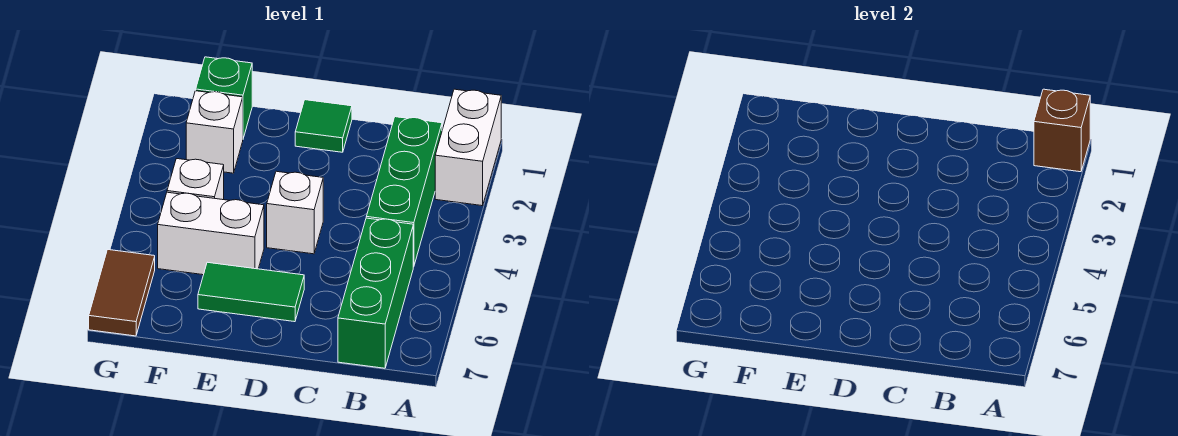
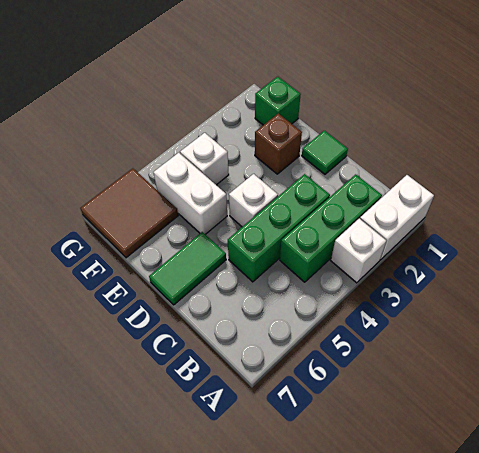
brown 1x1 brick [1034,89,1090,172] -> brown 1x1 brick moved to [255,114,302,174]
green 1x3 brick [338,218,413,368] -> green 1x3 brick moved to [228,174,330,282]
green 1x2 tile [198,262,304,322] -> green 1x2 tile turned to [149,232,226,305]
white 1x1 brick [186,91,243,173] -> white 1x1 brick moved to [331,219,386,283]
brown 1x2 tile [89,250,155,336] -> brown 2x2 tile [80,168,178,258]

